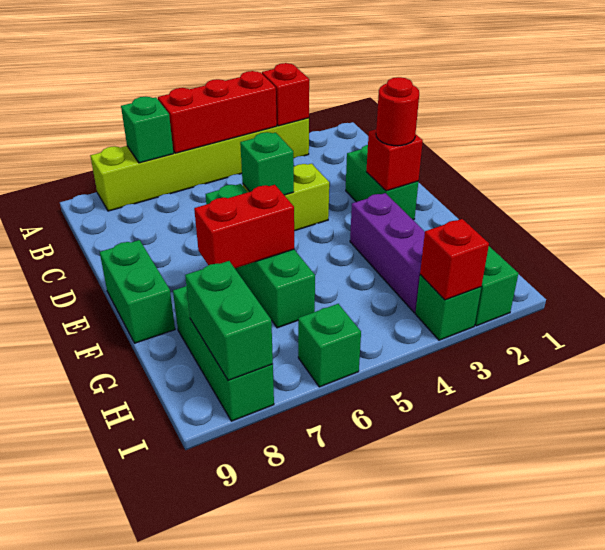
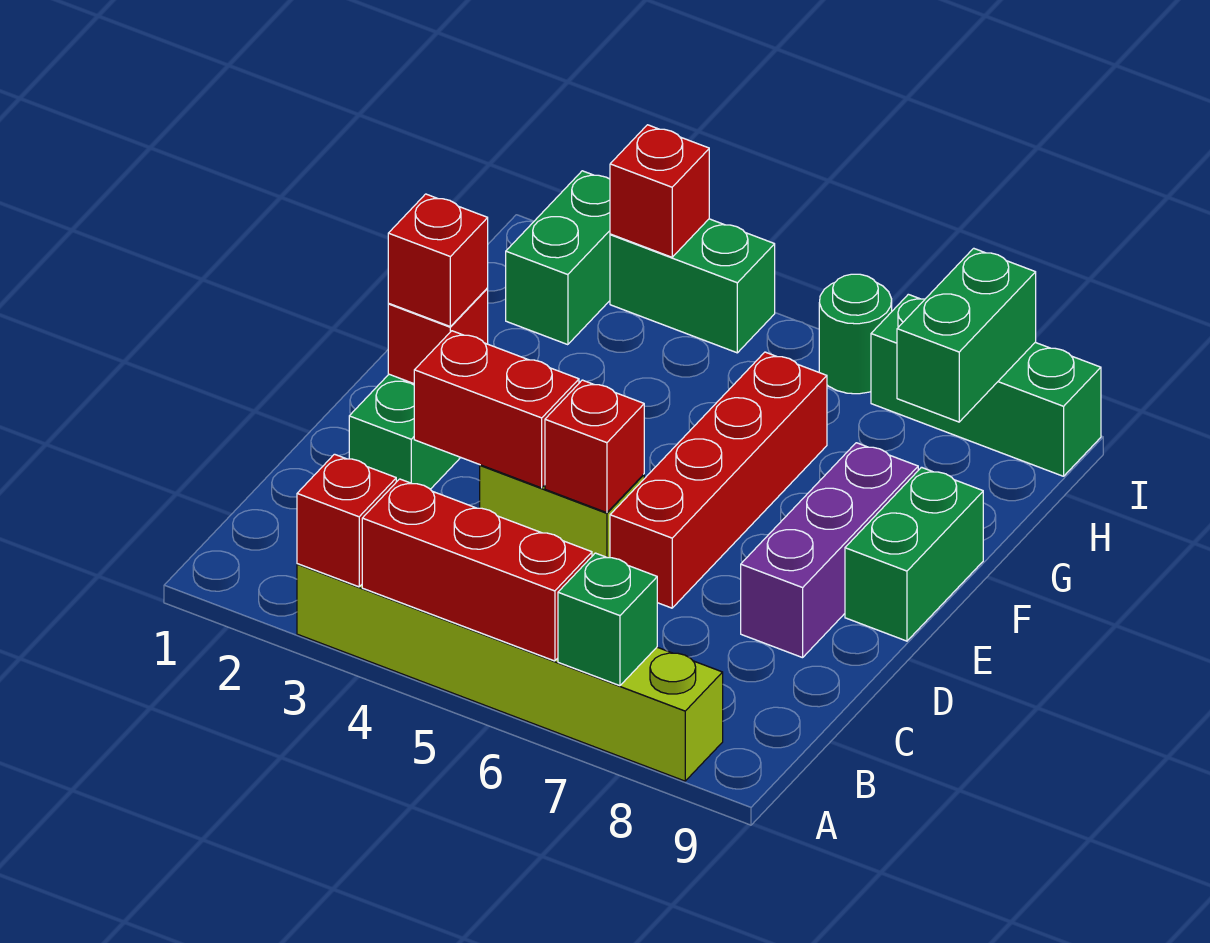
green 1x1 brick [240,132,294,195] -> red 1x1 brick [545,380,644,513]
green 1x4 brick [206,184,315,328] -> red 1x4 brick [610,352,827,608]
red 1x1 round brick [376,77,419,146] -> red 1x1 brick [388,194,488,326]
purple 1x3 brick [350,193,425,313] -> purple 1x3 brick moved to [741,443,918,658]
red 1x2 brick [194,185,294,268] -> red 1x2 brick moved to [414,331,579,488]
green 1x3 brick [173,286,274,421] -> green 1x3 brick turned to [871,294,1101,476]
green 1x1 brick [416,275,481,340] -> green 1x2 brick [610,219,775,353]
green 1x1 brick [298,304,361,387] -> green 1x1 round brick [819,274,892,394]

